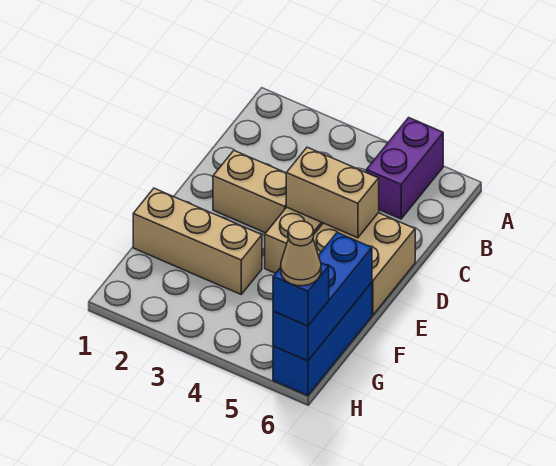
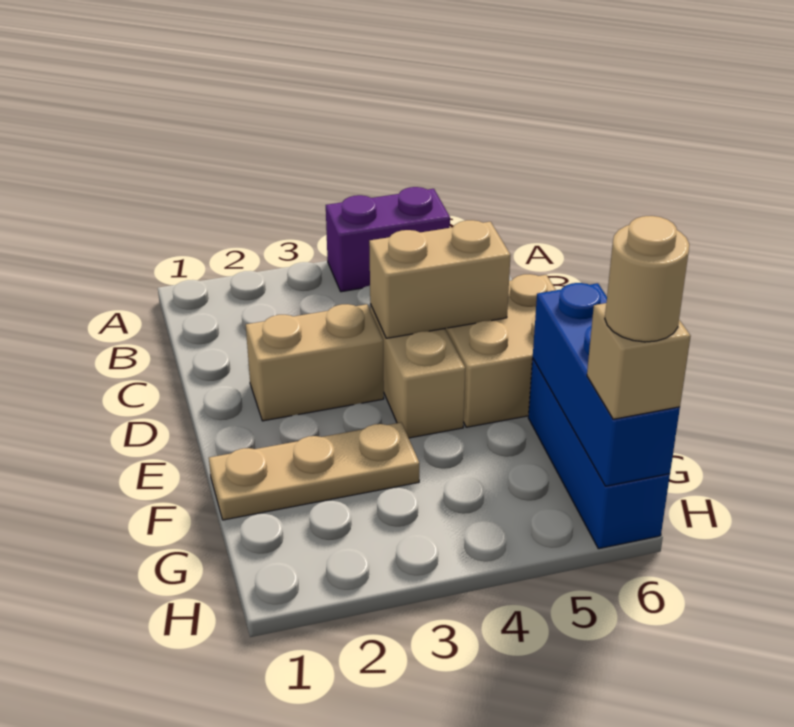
purple 1x2 brick [366,118,443,219] -> purple 1x2 brick turned to [326,187,450,292]
tan 1x3 brick [133,188,262,294] -> tan 1x3 plate [209,422,419,520]
blue 1x1 brick [273,263,329,326] -> tan 1x1 brick [587,303,691,419]
tan 1x1 cone [281,221,321,286] -> tan 1x1 round brick [605,216,689,342]

